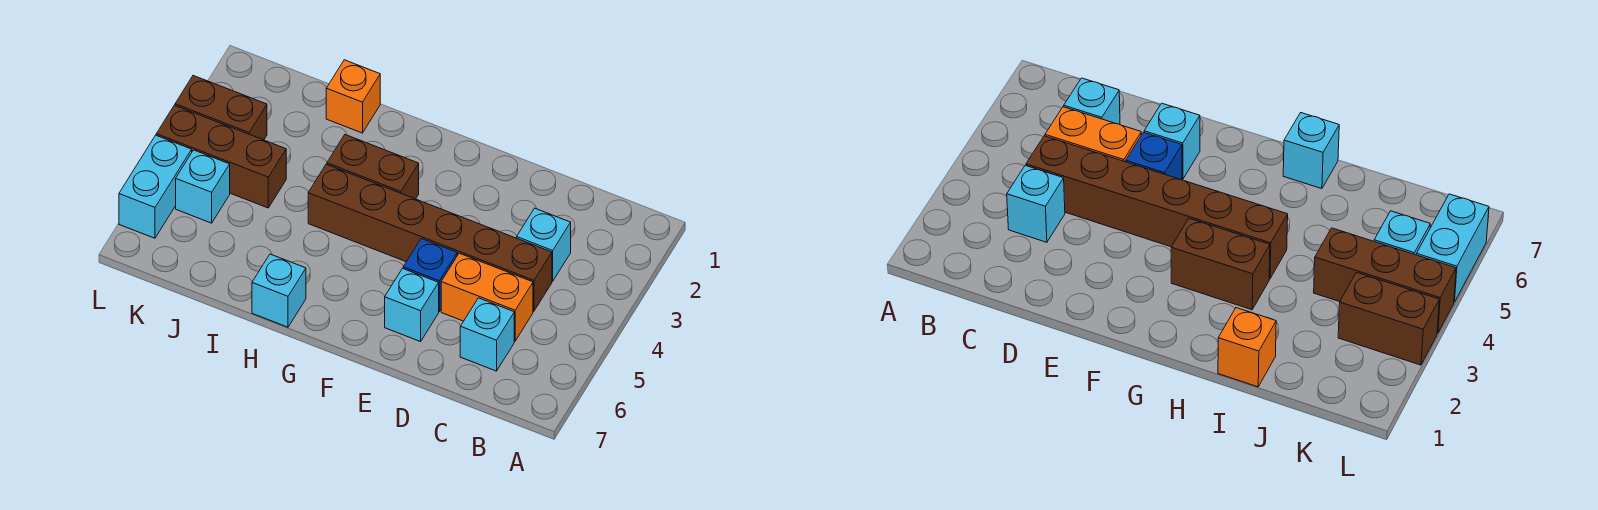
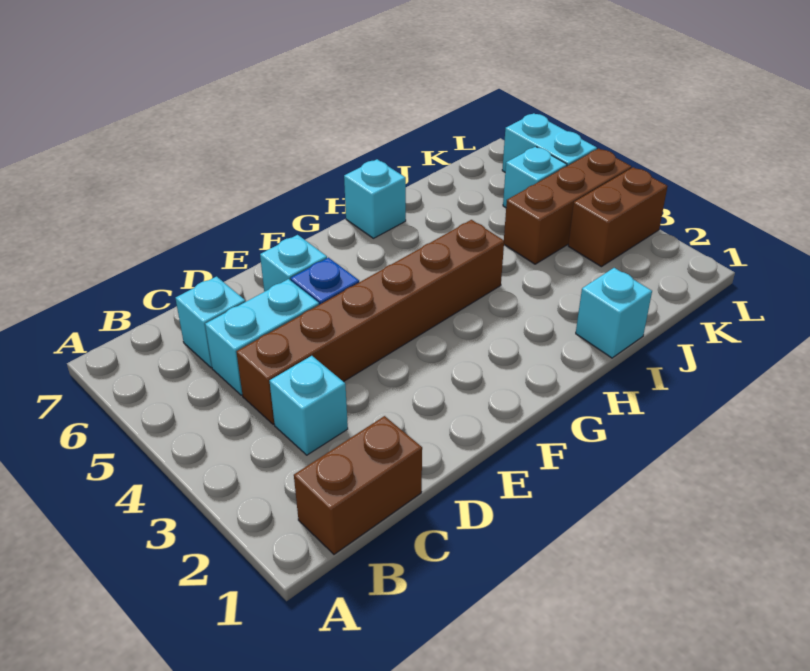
orange 1x2 brick [441,253,533,341] -> cyan 1x2 brick [205,279,319,395]
brown 1x2 brick [327,135,419,199] -> brown 1x2 brick moved to [294,416,422,554]
orange 1x1 brick [326,60,380,133] -> cyan 1x1 brick [576,268,652,358]

